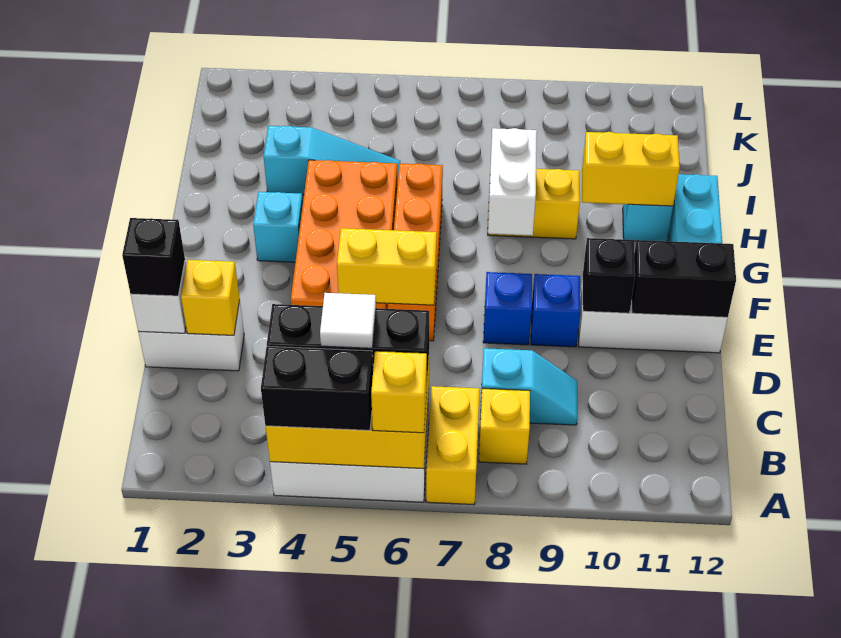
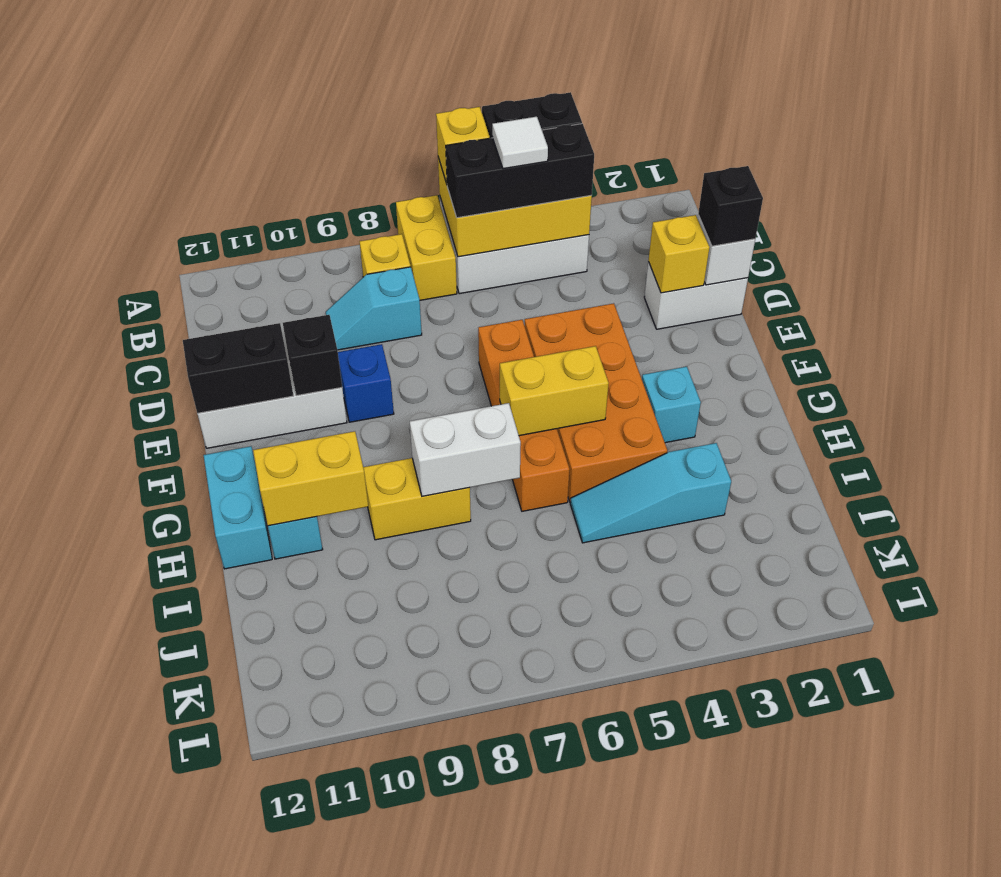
yellow 1x2 brick [337,228,437,305] -> yellow 1x2 brick moved to [500,346,609,436]
blue 1x1 brick [483,272,532,345] -> none
white 1x2 brick [488,128,537,236] -> white 1x2 brick turned to [410,403,521,496]

